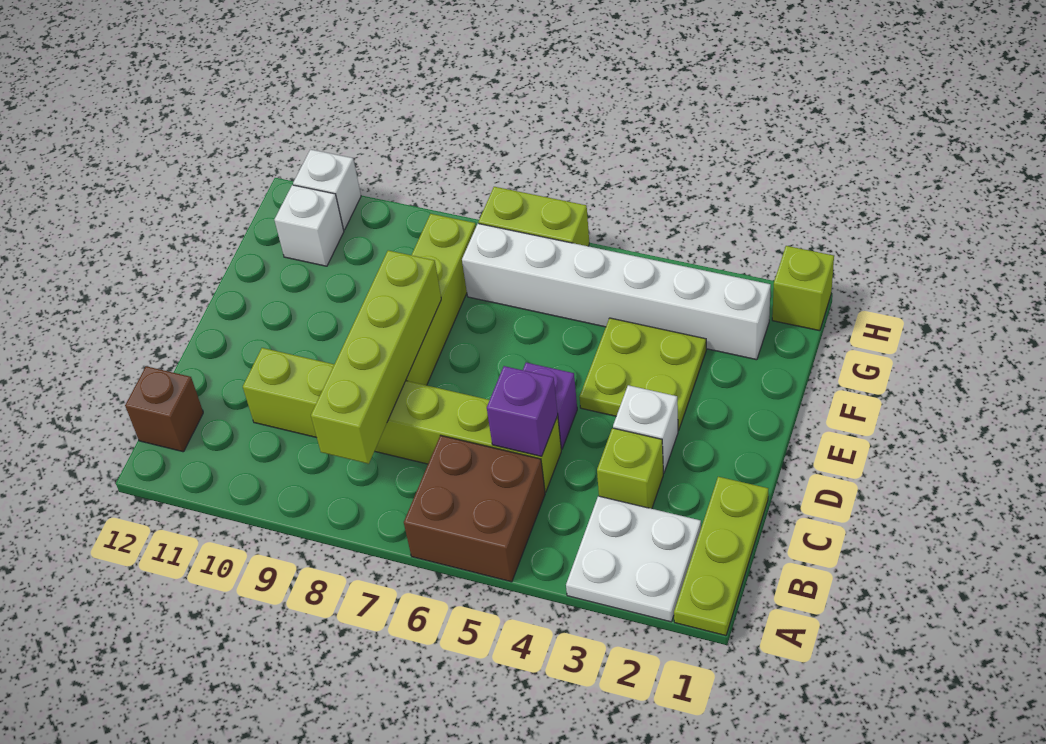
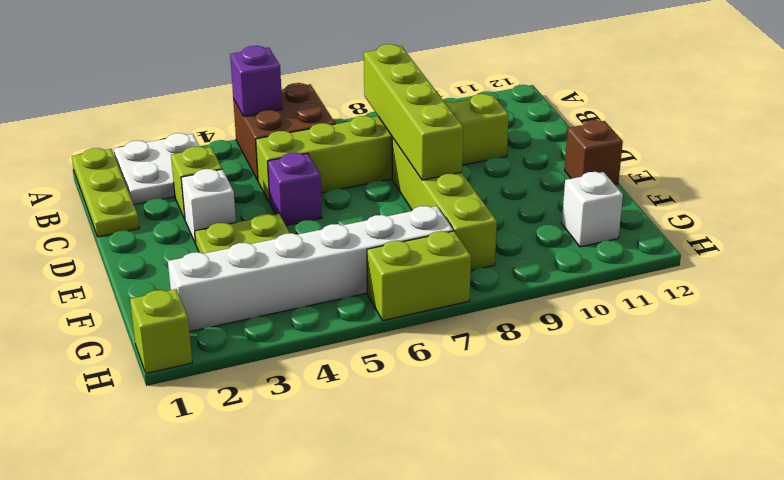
brown 1x1 brick [125,366,203,452] -> brown 1x1 brick moved to [564,120,623,185]
purple 1x1 brick [487,366,558,456] -> purple 1x1 brick moved to [230,46,282,116]
white 1x1 brick [293,149,361,230] -> none

